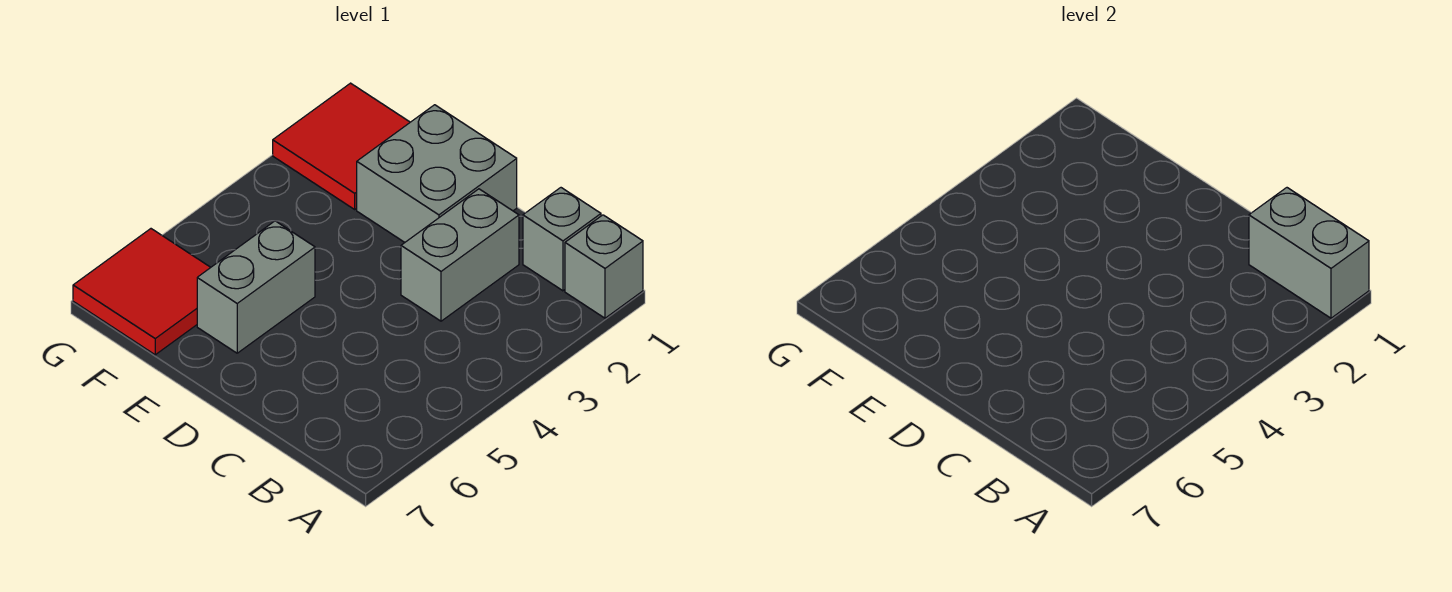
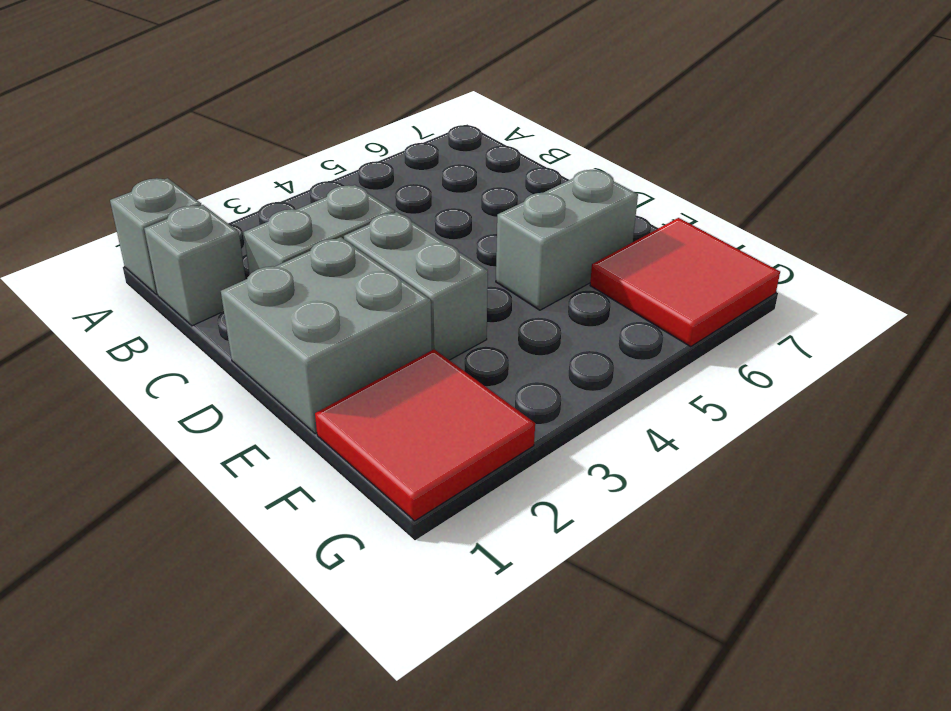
grey 1x2 brick [1249,188,1369,318] -> grey 1x2 brick moved to [344,212,488,360]

